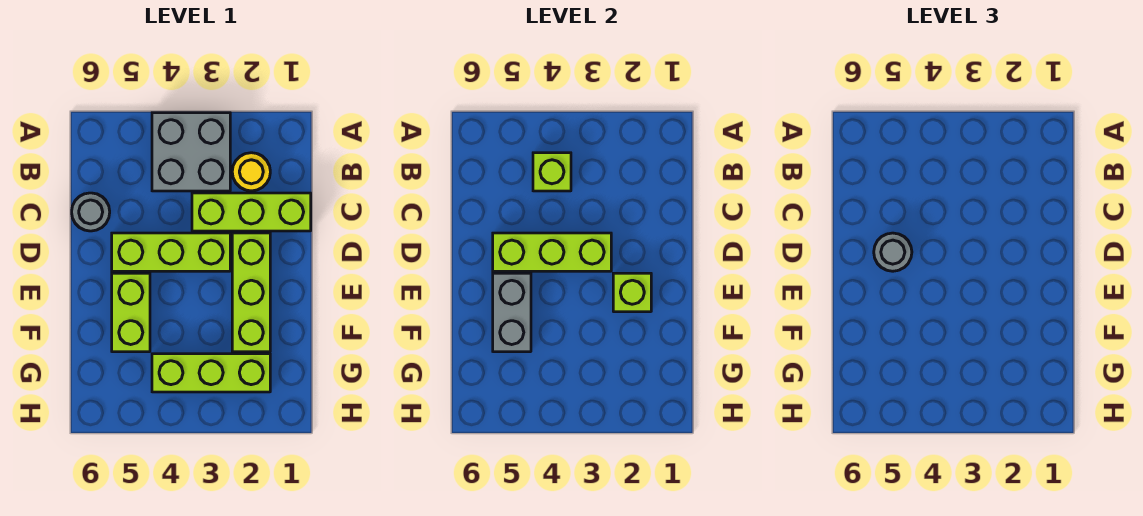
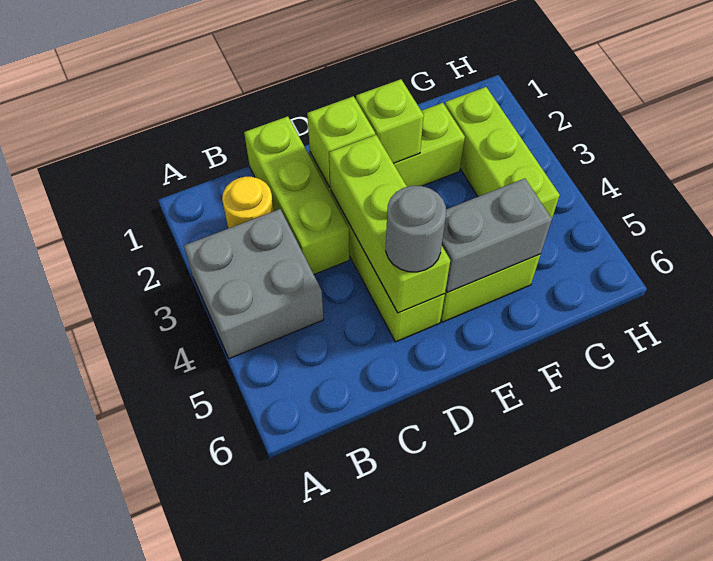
lime 1x1 brick [533,153,571,191] -> lime 1x1 brick moved to [307,96,375,187]
grey 1x1 round brick [72,193,110,231] -> none

